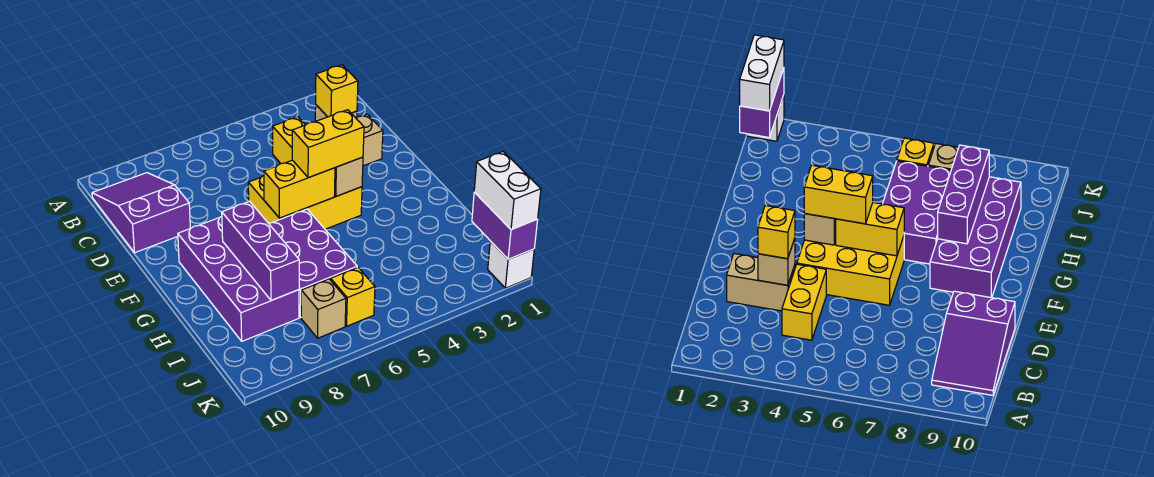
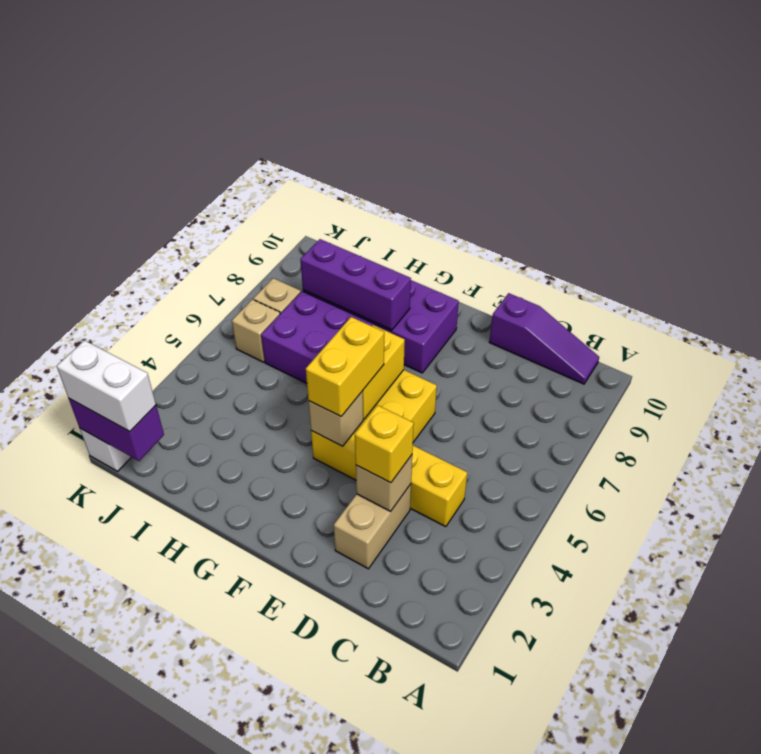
purple 2x3 slope [92,173,190,253] -> purple 1x3 slope [489,293,599,384]
yellow 1x1 brick [331,267,375,326] -> tan 1x1 brick [232,299,280,362]

